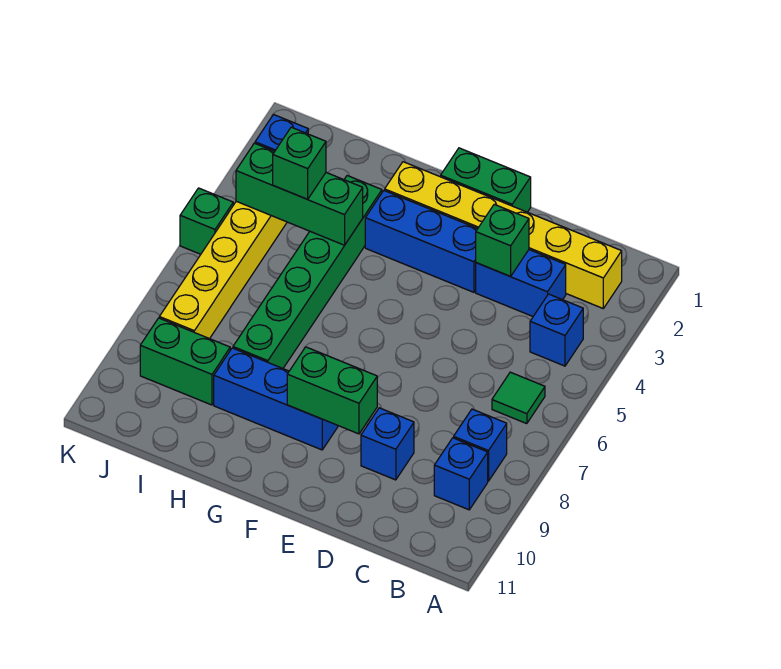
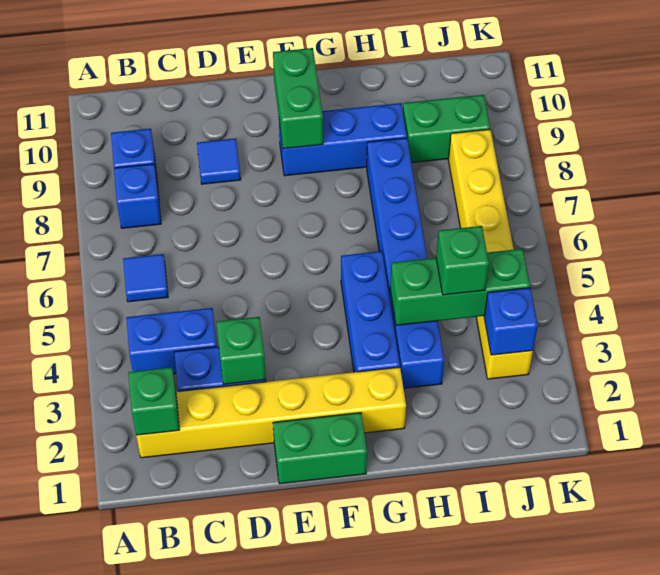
blue 1x1 brick [530,294,583,366] -> blue 1x2 brick [126,308,217,374]
green 1x1 tile [492,372,545,424] -> blue 1x1 tile [123,254,168,302]
blue 1x1 brick [361,408,414,480] -> blue 1x1 tile [197,139,241,184]
blue 1x3 brick [365,191,477,292] -> blue 1x3 brick turned to [341,251,400,372]
green 1x2 brick [287,347,377,434] -> green 1x2 brick turned to [273,48,323,149]
green 1x6 brick [233,176,382,368] -> blue 1x6 brick [367,138,444,388]
green 1x1 brick [180,188,233,254] -> green 1x1 brick moved to [128,367,180,435]

